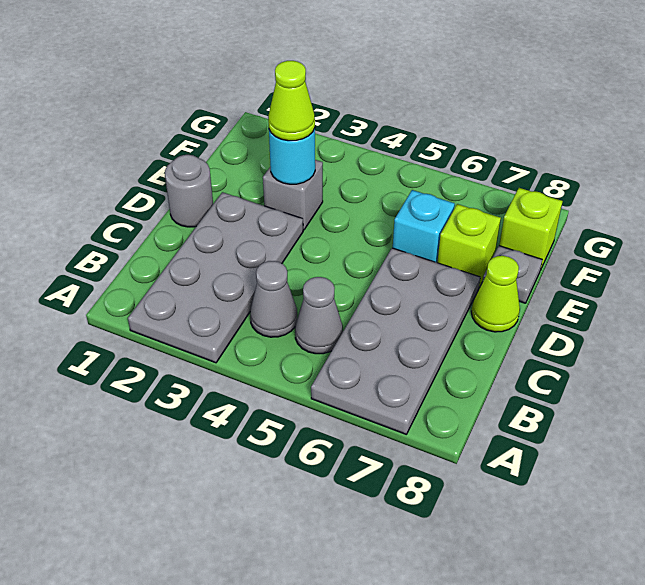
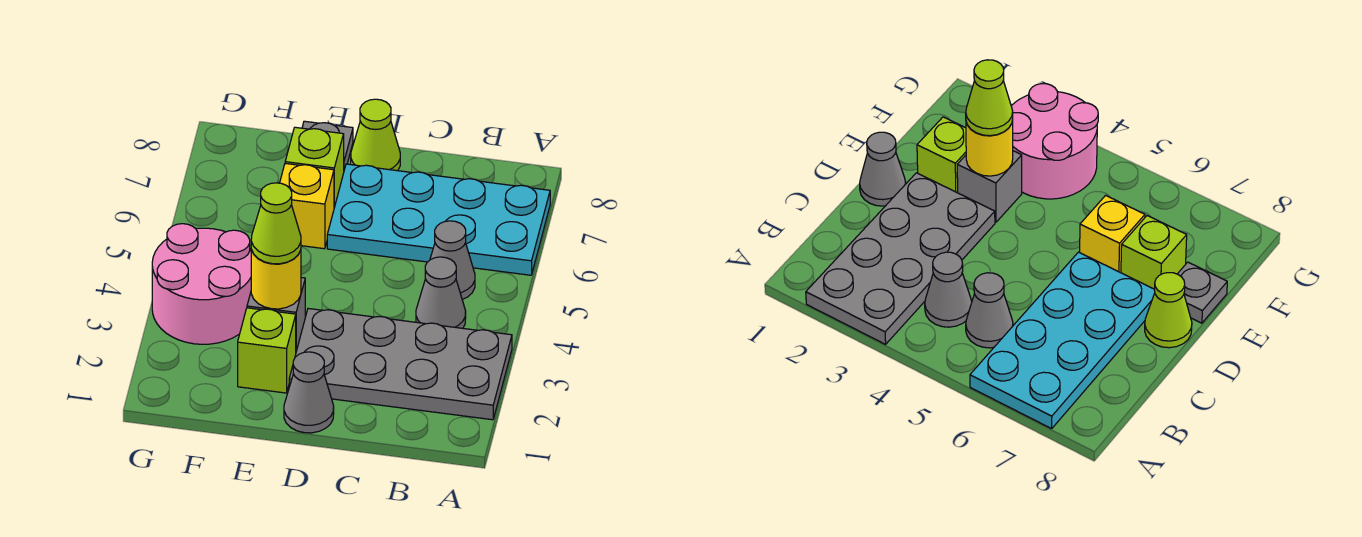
grey 2x4 plate [311,248,480,434] -> cyan 2x4 plate [327,164,550,275]
grey 1x1 round brick [165,155,213,227] -> grey 1x1 cone [284,352,334,433]
cyan 1x1 round brick [269,128,315,184] -> yellow 1x1 round brick [251,250,301,309]
cyan 1x1 brick [393,190,455,263] -> yellow 1x1 brick [280,163,334,249]
none -> pink 2x2 round brick [152,224,251,344]
lime 1x1 brick [499,188,563,270] -> lime 1x1 brick moved to [238,308,296,393]

